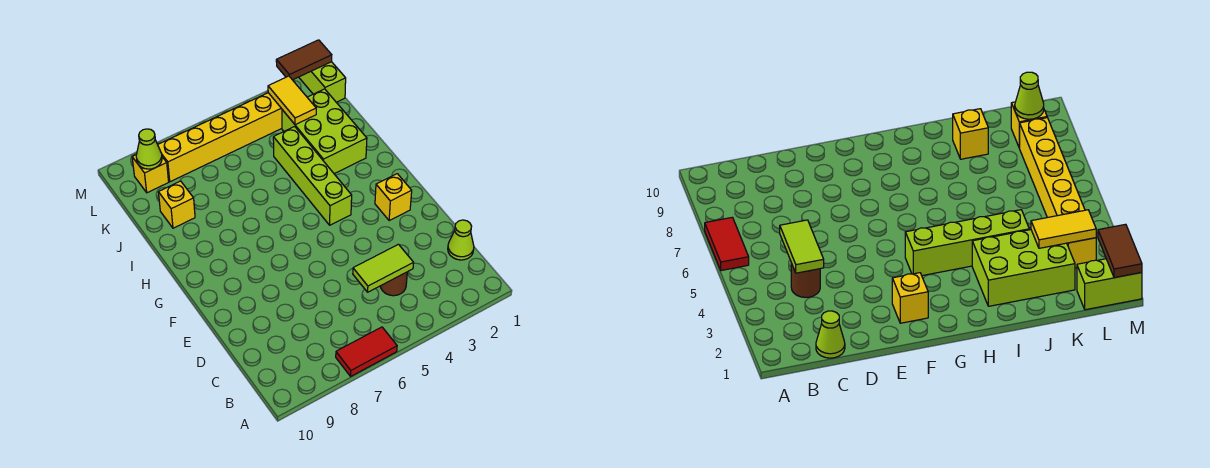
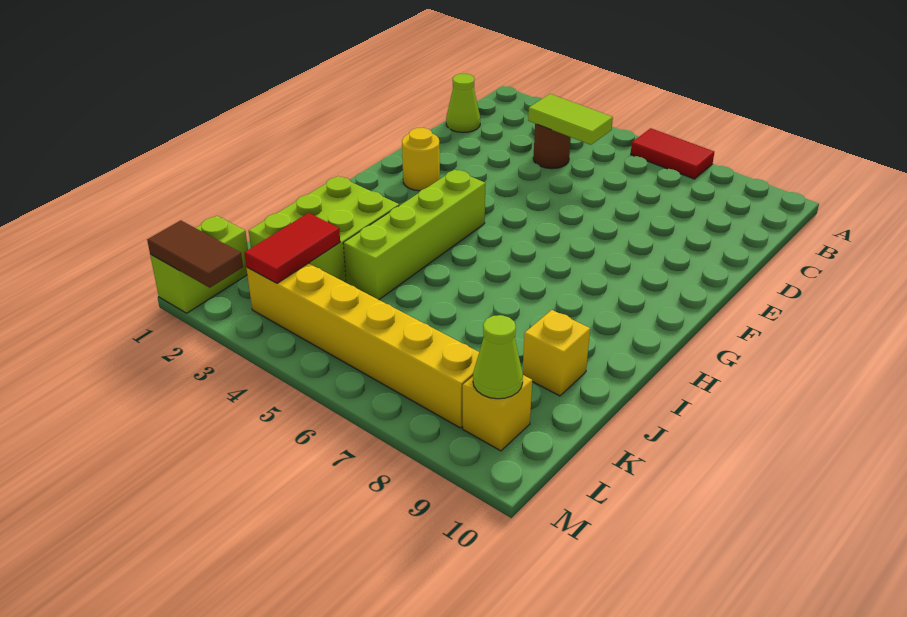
yellow 1x1 brick [375,174,412,221] -> yellow 1x1 round brick [402,128,440,191]
yellow 1x2 tile [268,76,316,125] -> red 1x2 tile [244,213,340,283]

